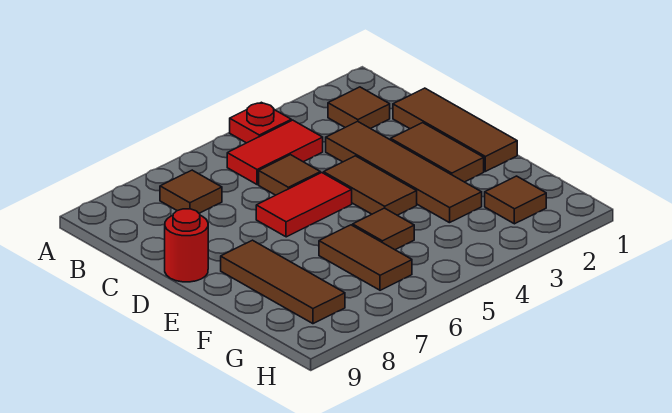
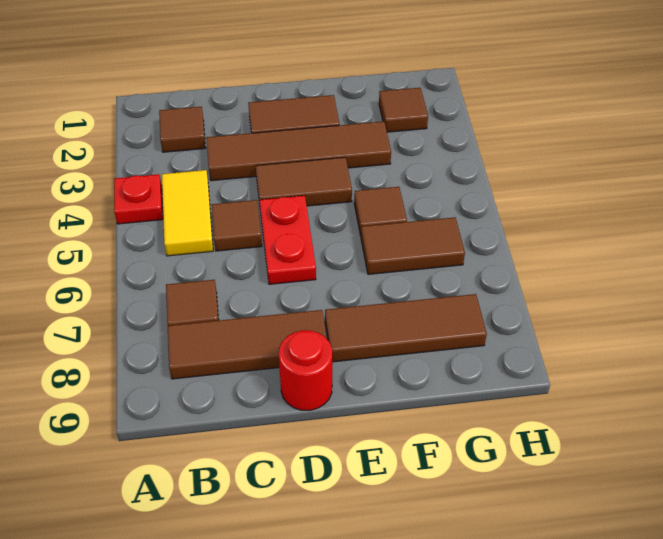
red 1x2 tile [227,120,323,185] -> yellow 1x2 tile [162,170,213,256]
brown 1x3 tile [393,88,517,171] -> brown 1x3 tile moved to [168,310,327,379]
red 1x2 tile [256,173,352,237] -> red 1x2 plate [260,196,316,284]

